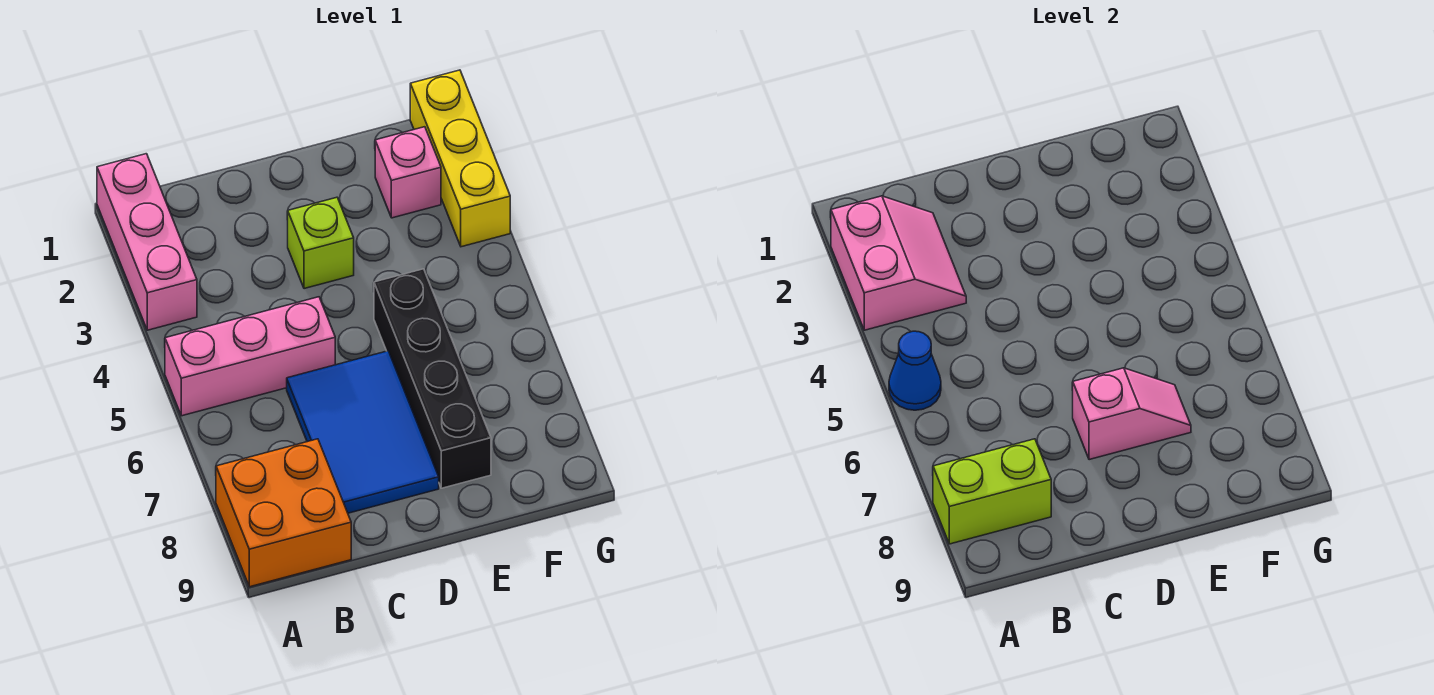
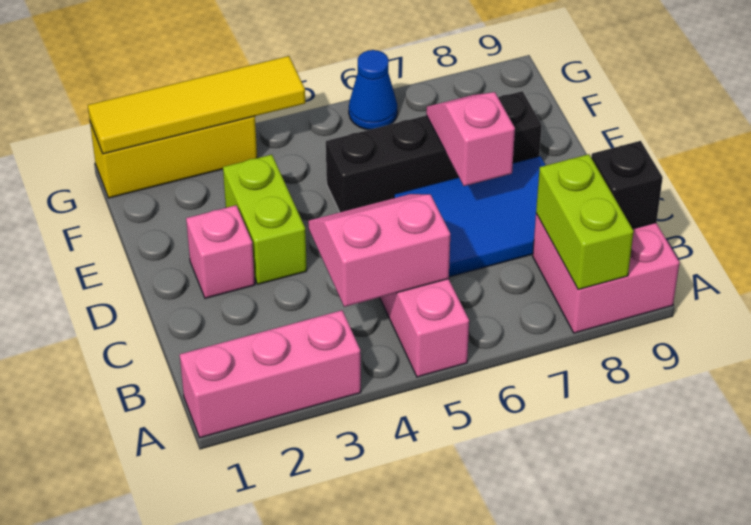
pink 2x2 slope [831,196,966,330] -> pink 2x2 slope moved to [308,194,450,307]
blue 1x1 cone [889,331,941,410] -> blue 1x1 cone moved to [349,50,397,130]
orange 2x2 brick [216,439,351,587] -> pink 2x2 brick [533,214,680,333]
none -> black 1x1 brick [591,141,663,229]
lime 1x1 brick [287,197,354,289] -> lime 1x2 brick [223,155,307,284]
pink 1x1 brick [375,127,441,218] -> pink 1x1 brick moved to [186,205,255,298]
none -> yellow 1x4 tile [88,56,305,154]

